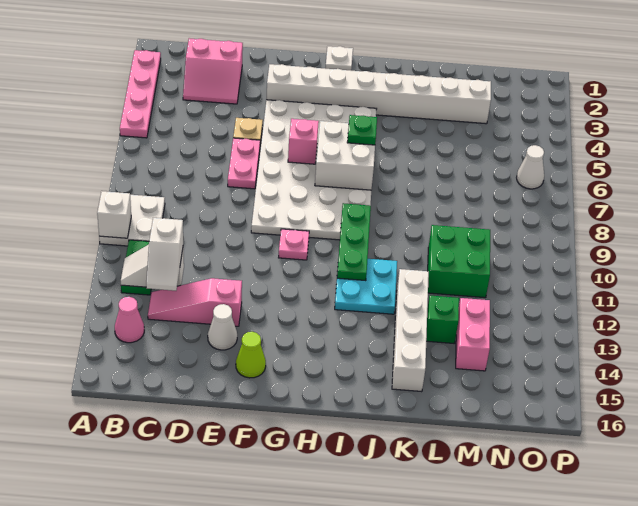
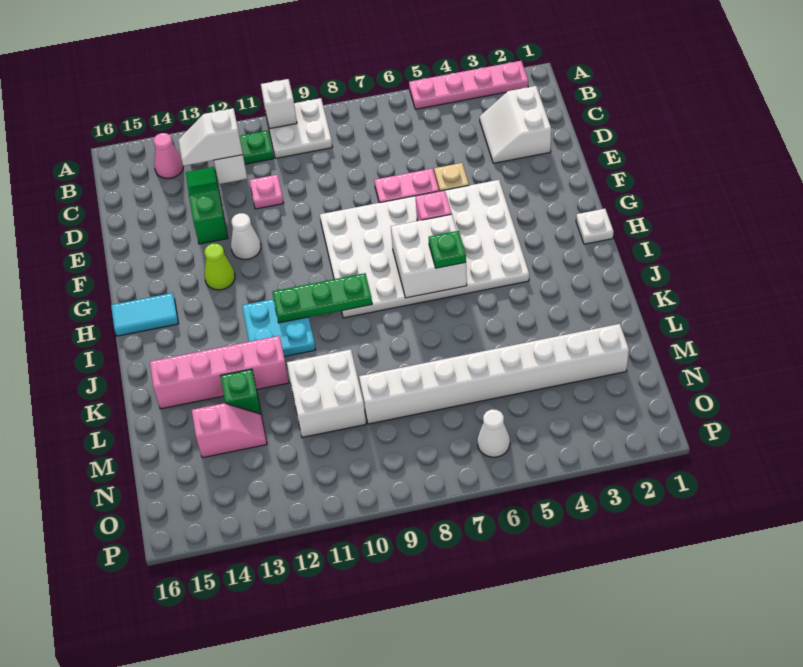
pink 2x2 slope [183,38,243,104] -> white 2x2 slope [480,86,551,163]
pink 1x3 slope [148,278,242,326] -> green 1x3 slope [186,167,228,244]
white 1x1 cone [208,304,237,350] -> white 1x1 cone moved to [231,213,261,260]
white 1x8 brick [266,64,491,124] -> white 1x8 brick turned to [359,324,629,424]
lime 1x1 cone [236,332,266,378] -> lime 1x1 cone moved to [204,244,235,290]
pink 1x1 plate [279,229,309,260] -> pink 1x1 plate moved to [249,175,284,209]
none -> cyan 1x2 tile [111,293,179,336]
white 1x4 brick [392,269,429,392] -> pink 1x4 brick [150,336,289,409]
green 2x2 brick [428,225,490,298] -> white 2x2 brick [287,349,366,437]
pink 1x2 brick [456,298,490,371] -> pink 1x2 slope [192,403,267,458]

